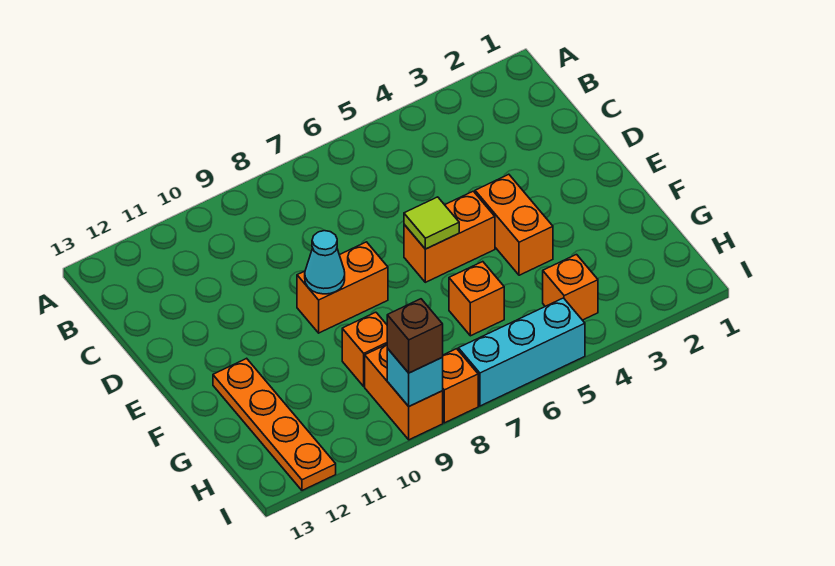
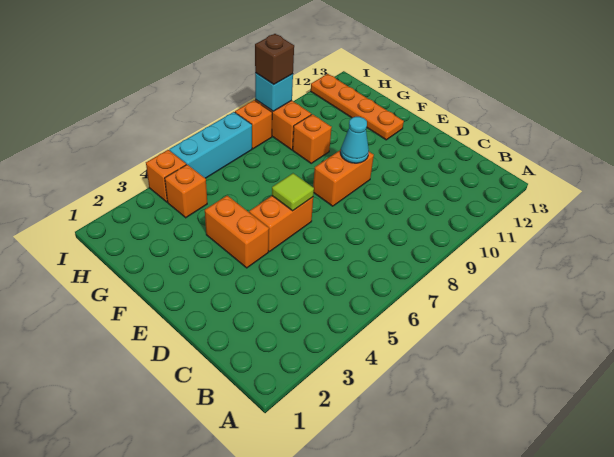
orange 1x1 brick [449,262,504,336] -> orange 1x1 brick moved to [146,150,186,202]

